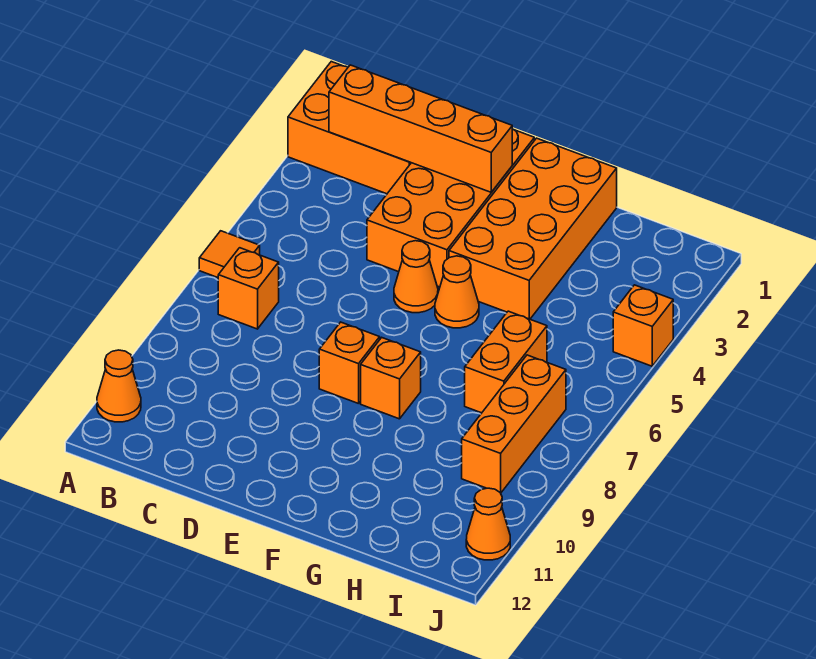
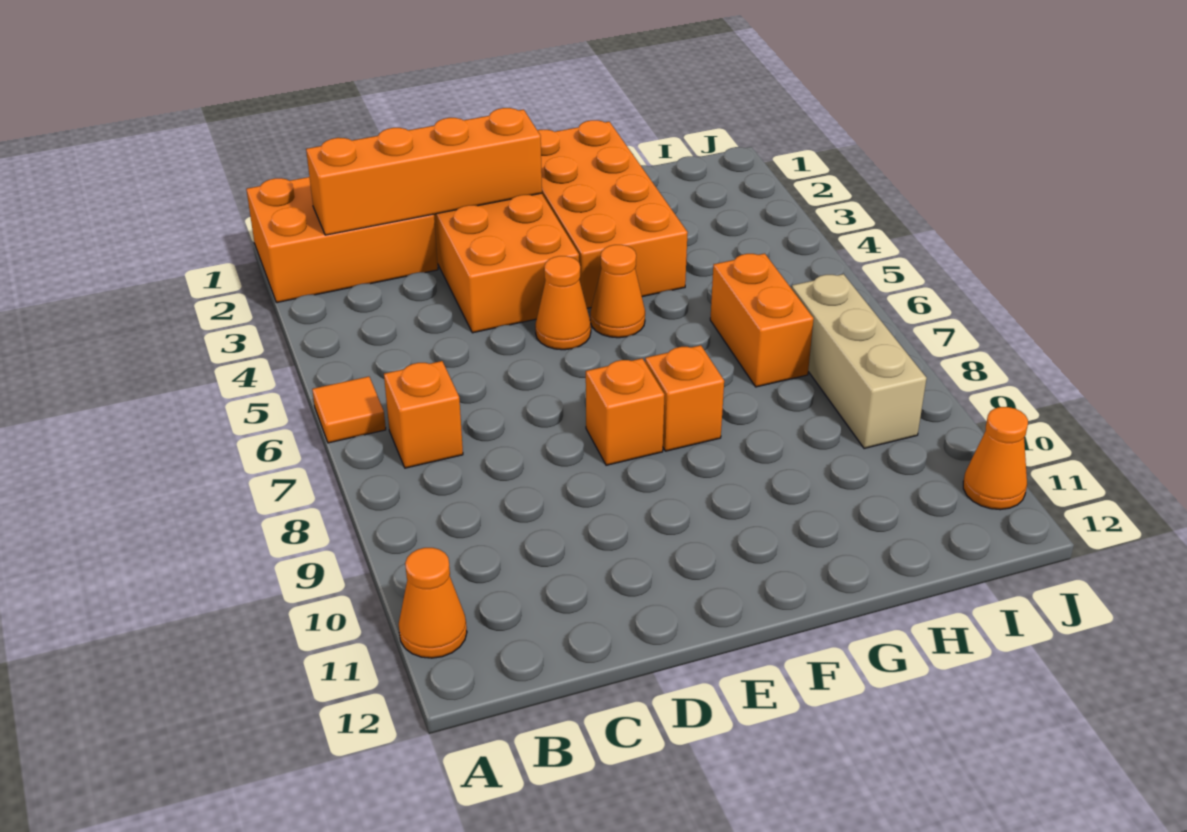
orange 1x3 brick [462,355,566,493] -> tan 1x3 brick [792,274,927,449]
orange 1x1 brick [613,285,673,366] -> none

